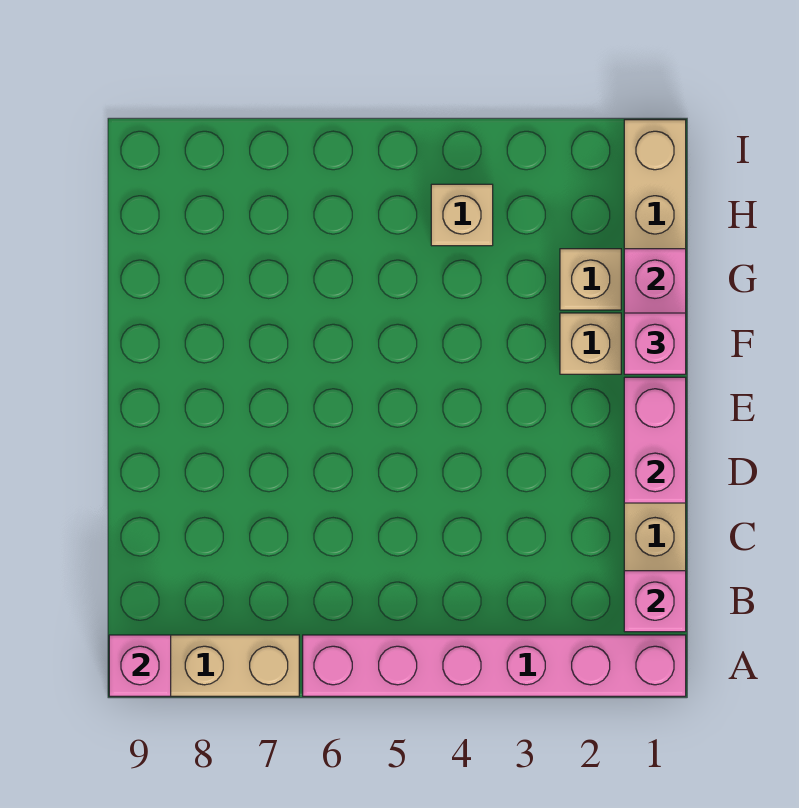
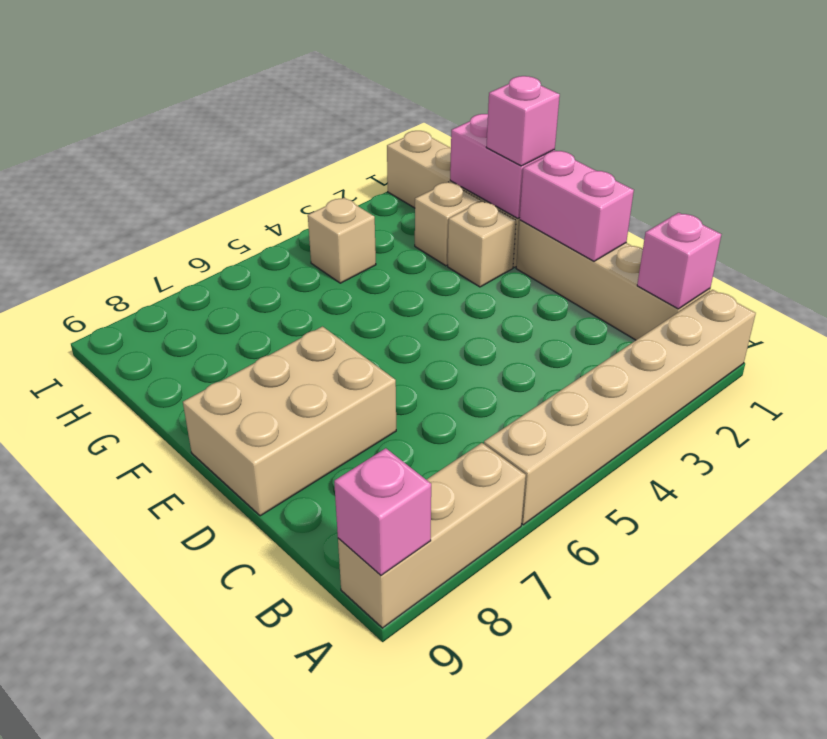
pink 1x6 brick [303,635,686,696] -> tan 1x6 brick [484,290,756,525]
none -> tan 2x3 brick [183,326,396,516]

